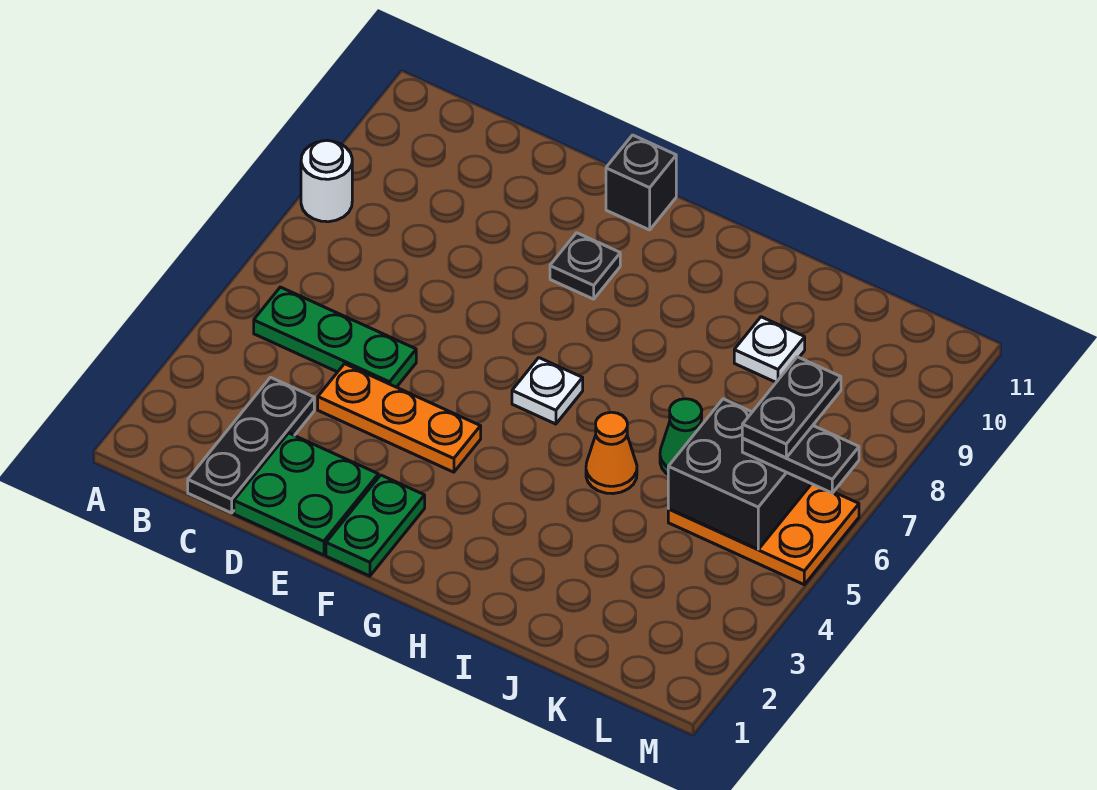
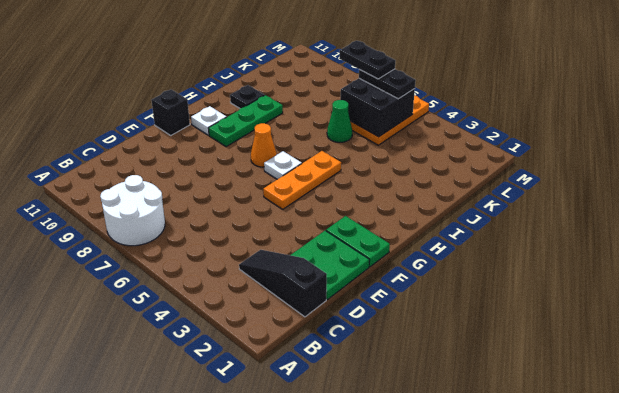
white 1x1 round brick [301,141,352,222] -> white 2x2 round brick [100,175,165,246]
green 1x3 plate [254,287,416,387] -> green 1x3 plate moved to [209,95,283,147]
black 1x3 plate [188,377,314,513] -> black 1x3 slope [239,250,327,317]
orange 1x3 plate [318,364,481,472] -> orange 1x3 plate moved to [263,151,341,209]
black 1x1 plate [550,233,620,299] -> black 1x1 plate moved to [230,85,265,108]
orange 1x1 cone [586,412,637,494] -> orange 1x1 cone moved to [251,123,277,167]
white 1x1 plate [734,317,805,382] -> white 1x1 plate moved to [191,106,226,135]
black 1x2 plate [742,426,859,493] -> black 1x2 plate turned to [359,69,416,99]

